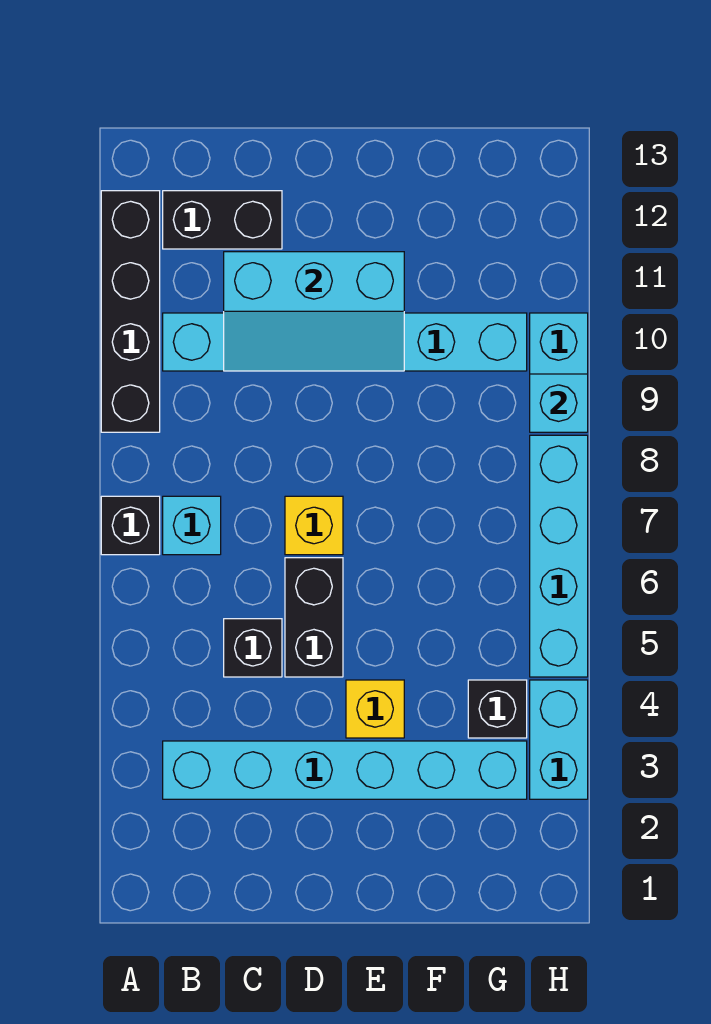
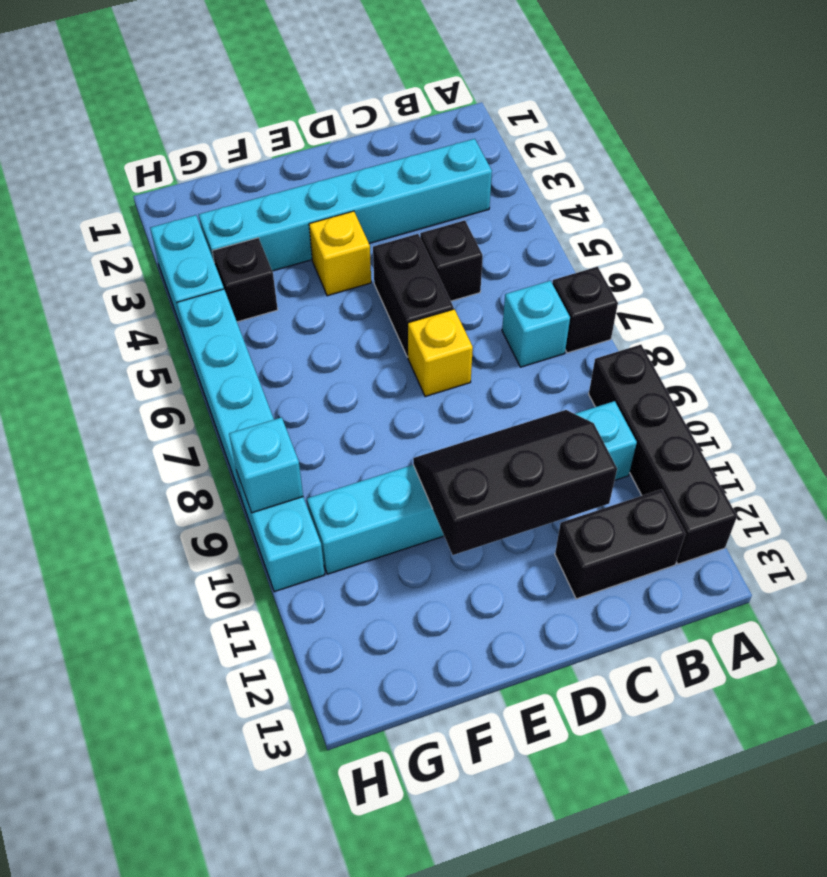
cyan 2x3 slope [224,252,404,371] -> black 2x3 slope [413,410,617,555]

